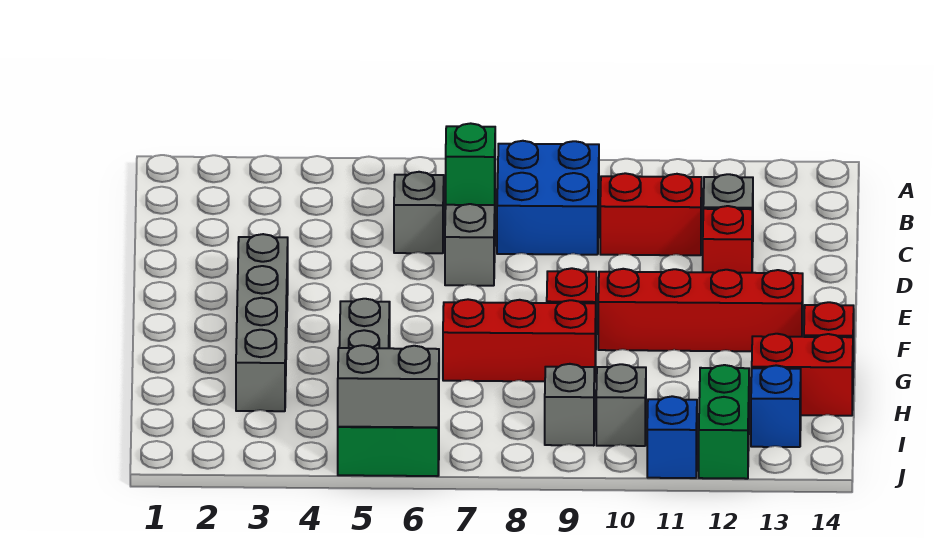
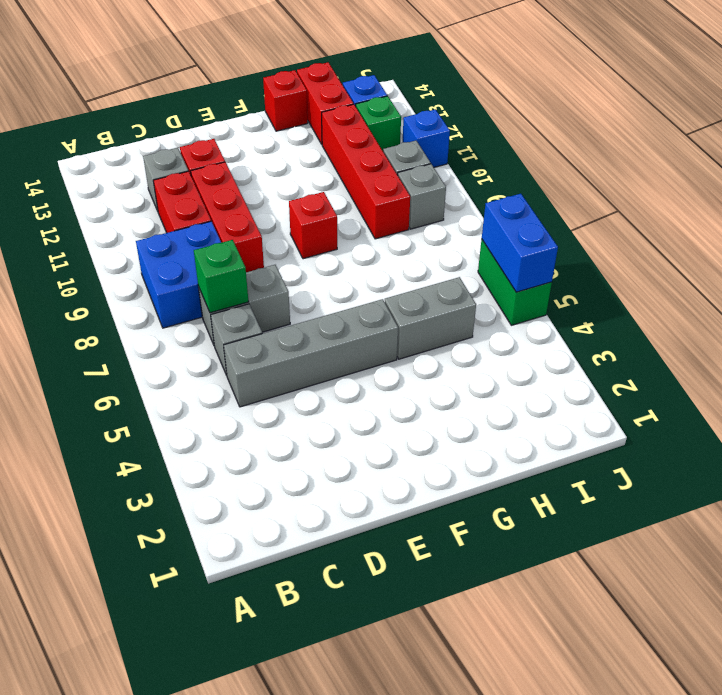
grey 1x4 brick [236,234,288,411] -> grey 1x4 brick moved to [224,299,398,407]
red 1x4 brick [598,269,803,351] -> red 1x4 brick moved to [322,104,410,239]
red 1x3 brick [443,299,596,382] -> red 1x3 brick moved to [191,162,264,272]
green 1x2 brick [699,365,749,479] -> green 1x1 brick [356,96,401,151]
grey 1x2 brick [338,345,439,427] -> blue 1x2 brick [482,194,558,292]

